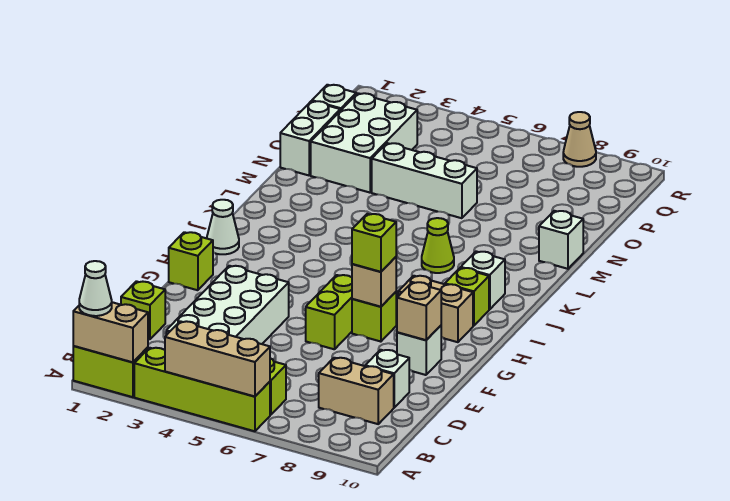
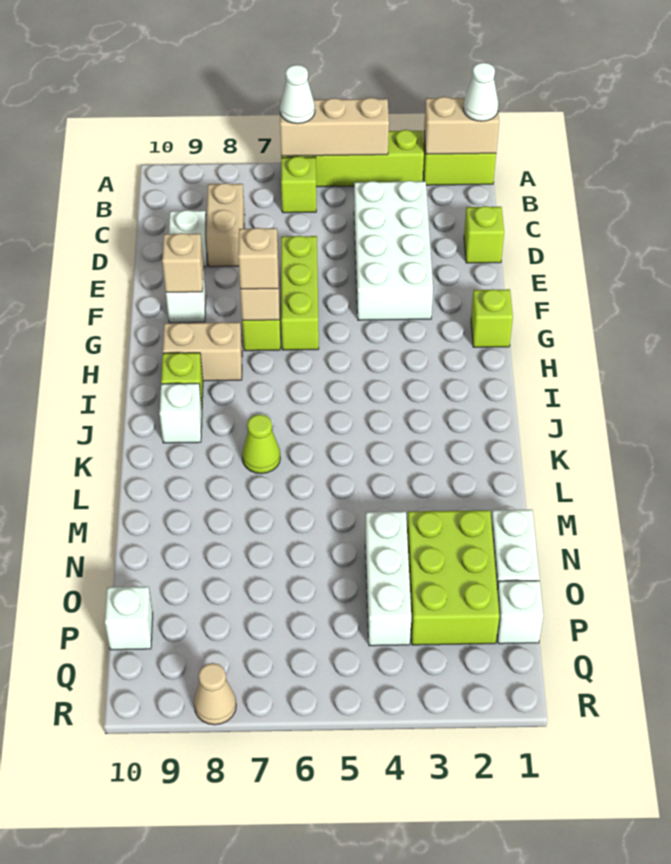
tan 1x2 brick [319,358,394,424] -> tan 1x2 brick turned to [206,183,245,267]
lime 1x2 brick [306,275,352,349] -> lime 1x3 brick [281,236,319,350]
lime 1x1 brick [352,214,396,272] -> tan 1x1 brick [238,228,278,289]
white 1x1 cone [207,200,239,254] -> white 1x1 cone moved to [280,65,315,124]
white 1x1 brick [539,211,583,269] -> white 1x1 brick moved to [105,587,153,650]
white 2x3 brick [311,93,417,193] -> lime 2x3 brick [407,510,499,645]
white 1x3 brick [372,143,477,218] -> white 1x3 brick turned to [365,511,411,646]

